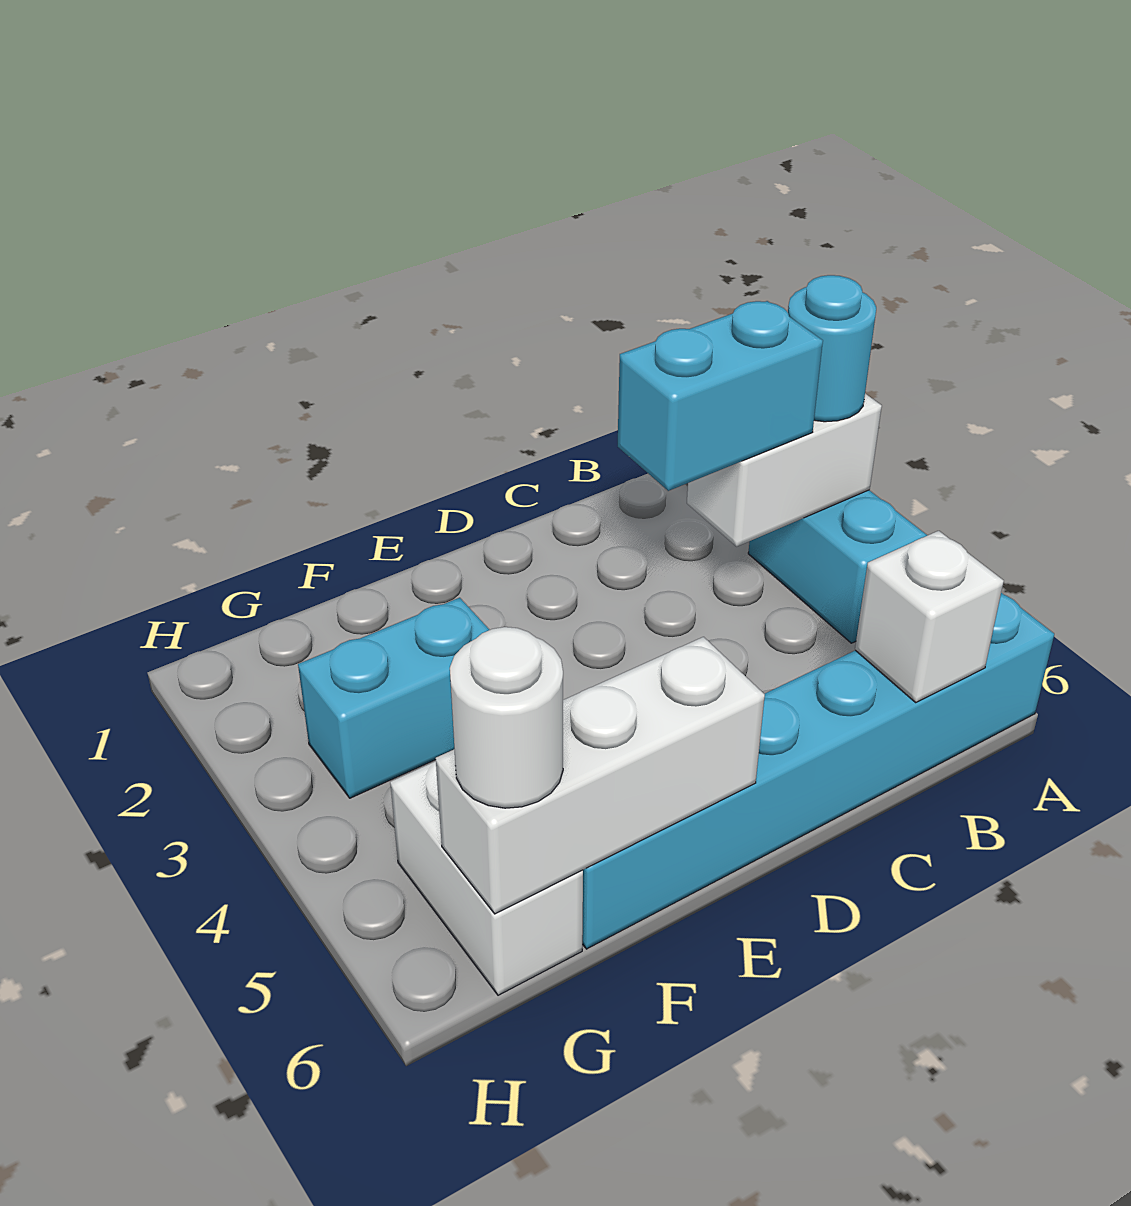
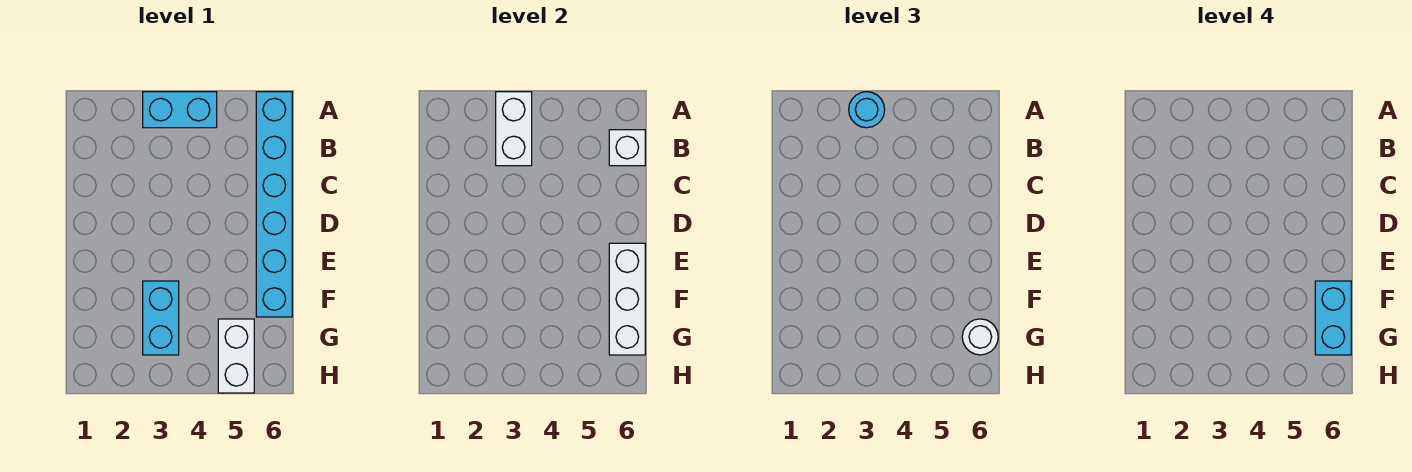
cyan 1x2 brick [618,301,823,491] -> cyan 1x2 brick moved to [1315,281,1351,355]
white 1x2 brick [390,761,583,995] -> white 1x2 brick turned to [218,319,254,393]

